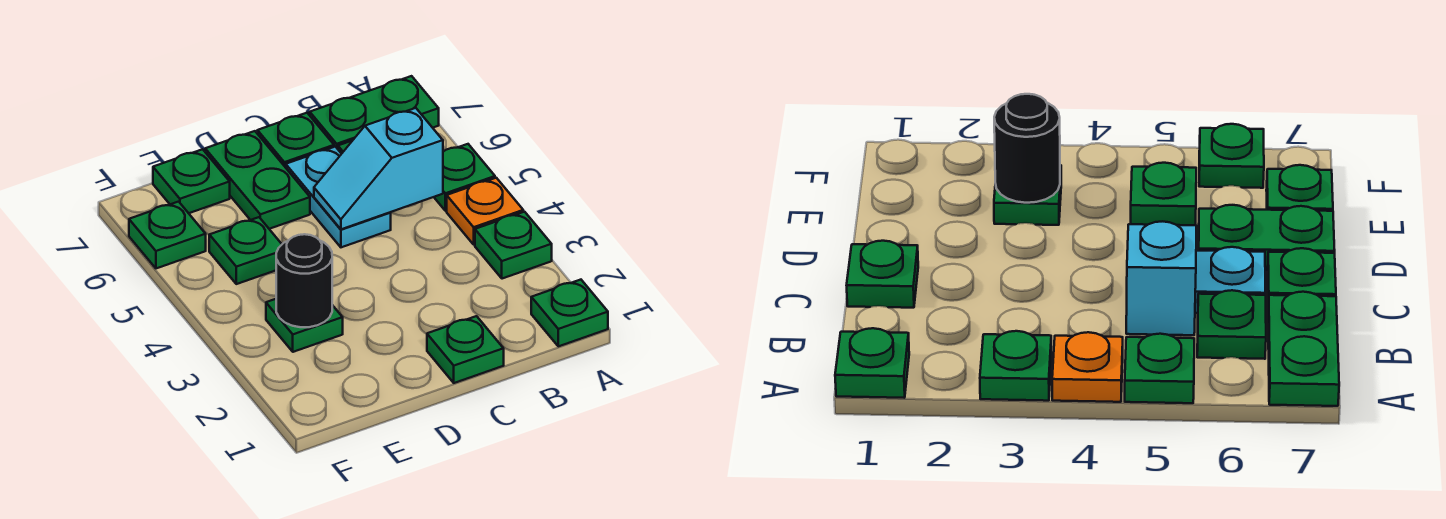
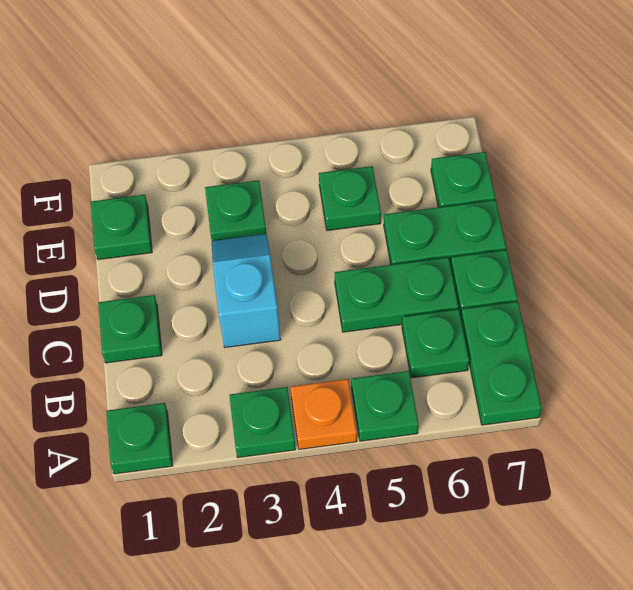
cyan 1x2 slope [314,108,443,229] -> cyan 1x2 slope moved to [212,234,281,347]
cyan 1x2 plate [286,147,391,247] -> green 1x2 plate [335,258,458,332]
black 1x1 round brick [276,234,332,327] -> none
green 1x1 plate [129,202,206,268] -> green 1x1 plate moved to [91,195,152,260]

